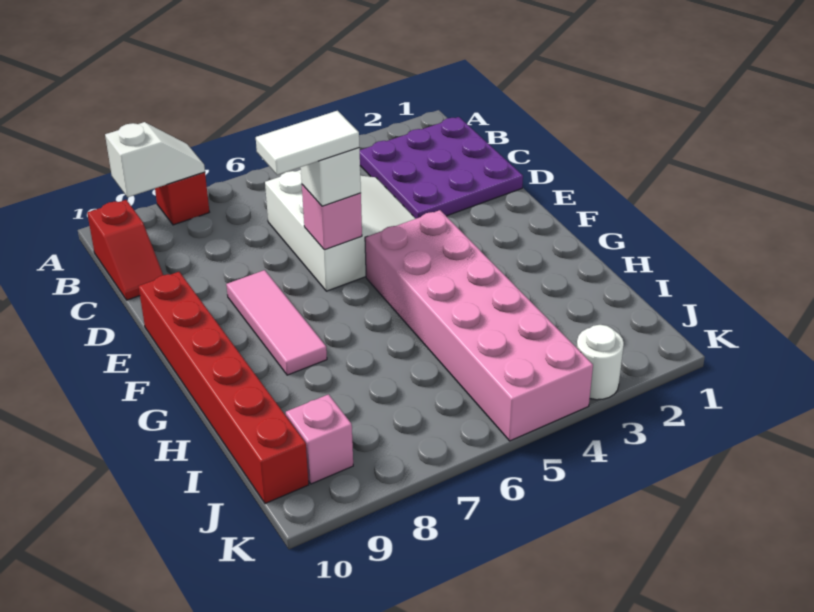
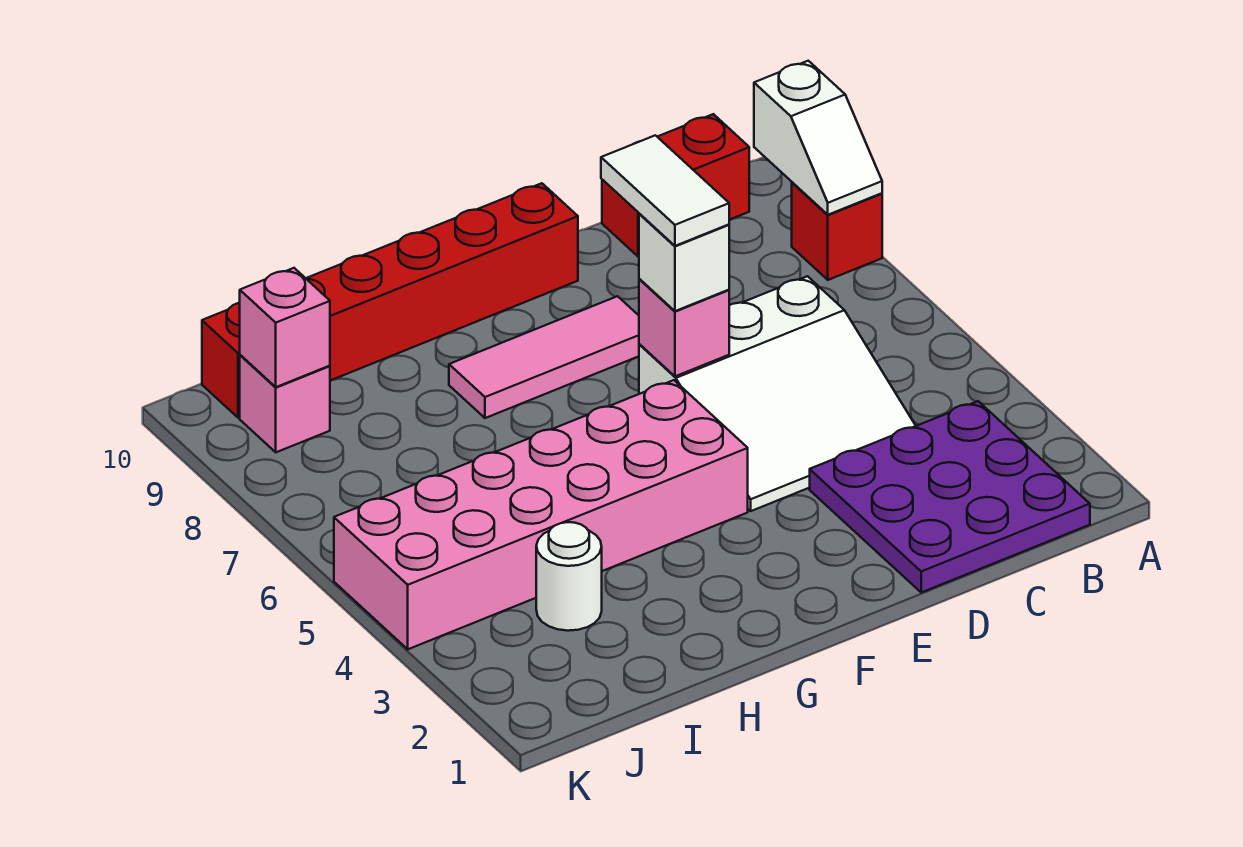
red 1x2 slope [87,200,163,300] -> red 1x2 brick [602,114,749,256]
none -> pink 1x1 brick [240,268,330,387]
white 1x1 round brick [576,325,624,400] -> white 1x1 round brick moved to [536,522,602,631]

